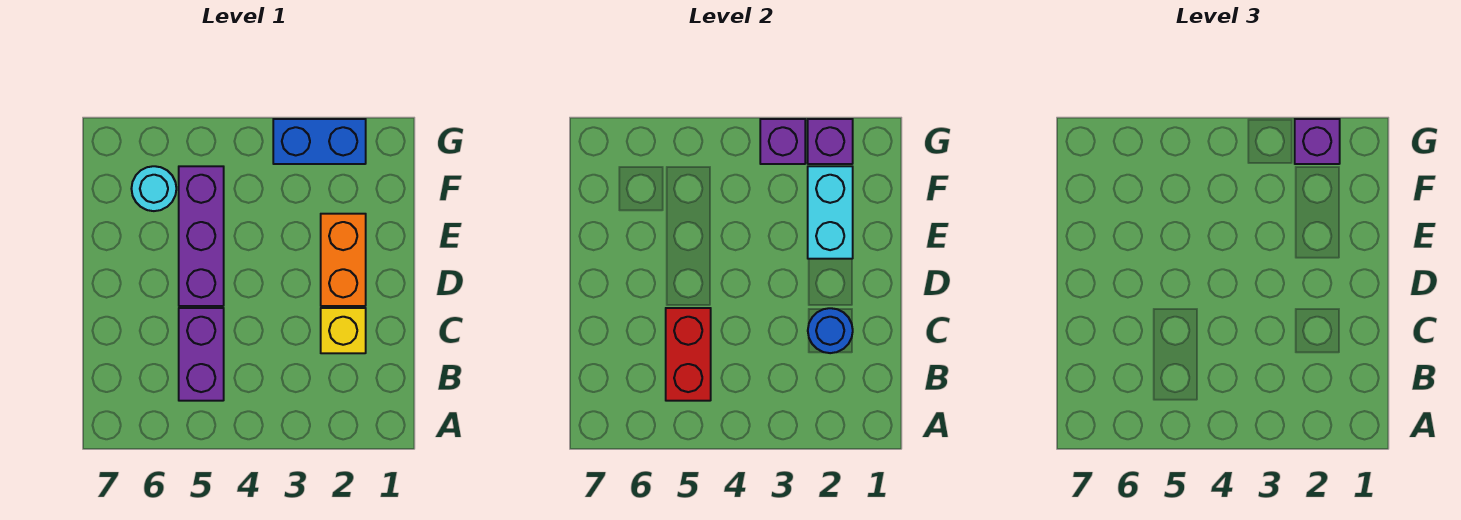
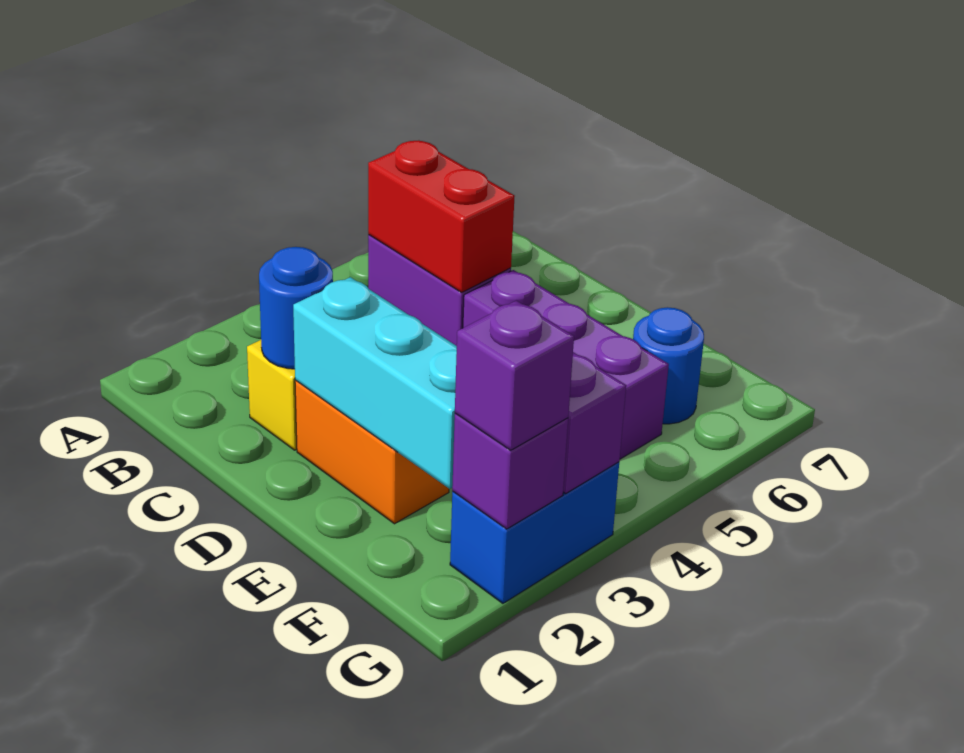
cyan 1x2 brick [808,166,853,259] -> cyan 1x3 brick [293,277,457,489]
cyan 1x1 round brick [131,166,176,211] -> blue 1x1 round brick [633,307,704,424]

